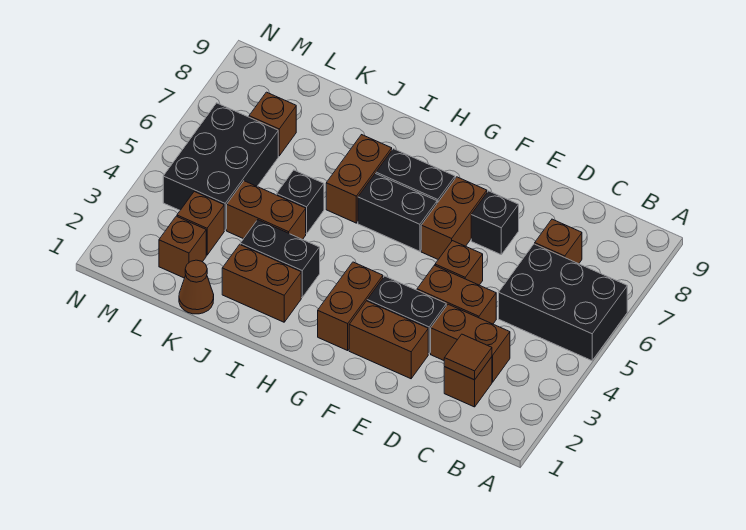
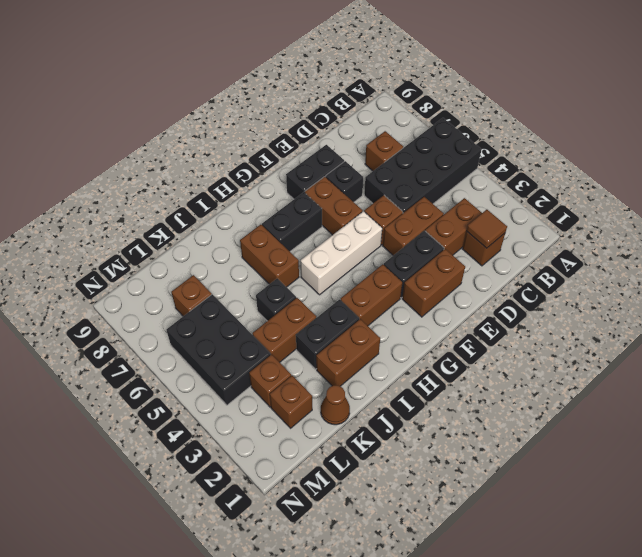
black 2x3 brick [499,244,627,361] -> black 2x4 brick [364,118,482,213]
none -> white 1x3 brick [301,211,382,295]
brown 1x2 brick [318,262,383,350] -> brown 1x2 brick turned to [341,264,402,326]
black 1x2 brick [358,173,437,251] -> black 1x2 brick moved to [286,145,344,199]

